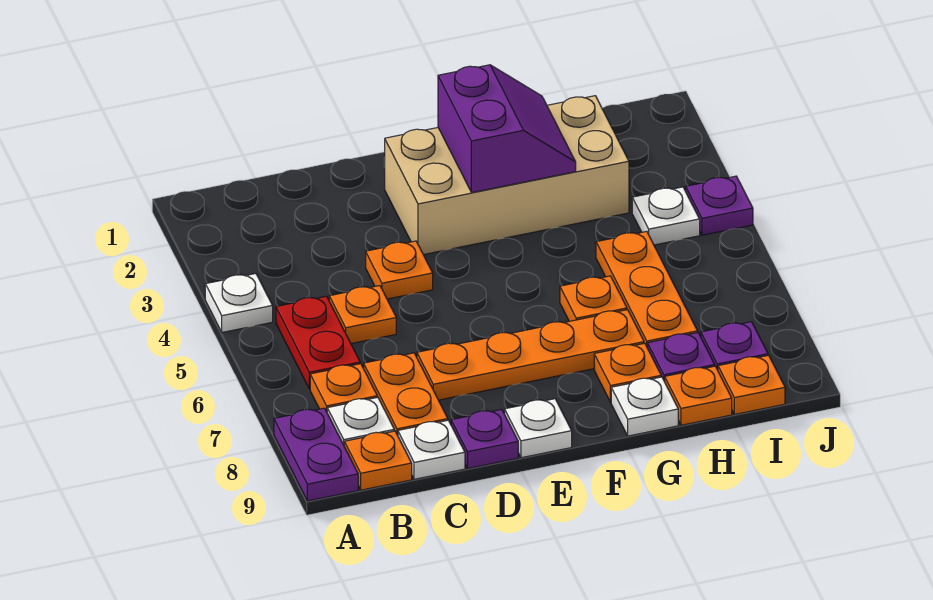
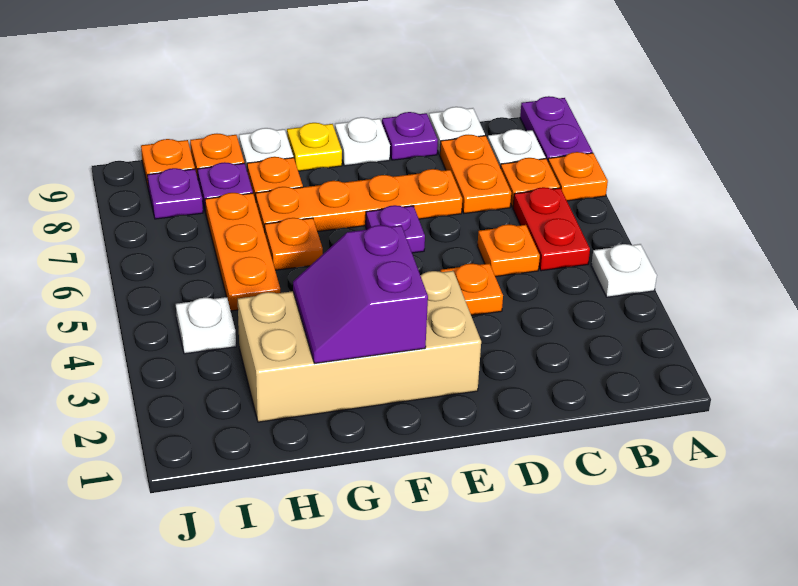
orange 1x1 plate [344,431,412,490] -> orange 1x1 plate moved to [548,152,608,201]
none -> yellow 1x1 plate [287,123,342,171]
purple 1x1 plate [686,176,753,235] -> purple 1x1 plate moved to [366,205,425,253]

